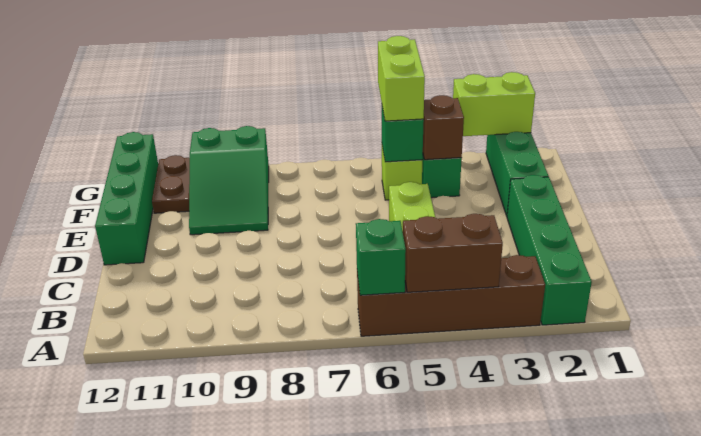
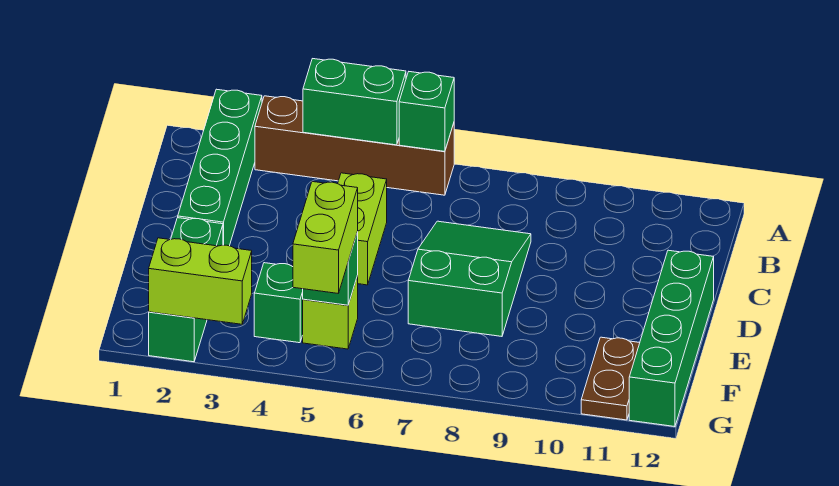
brown 1x2 brick [403,214,503,292] -> green 1x2 brick [303,59,406,145]
green 2x3 slope [189,126,269,235] -> green 2x3 slope moved to [408,221,531,336]
brown 1x1 brick [423,95,464,160] -> none

